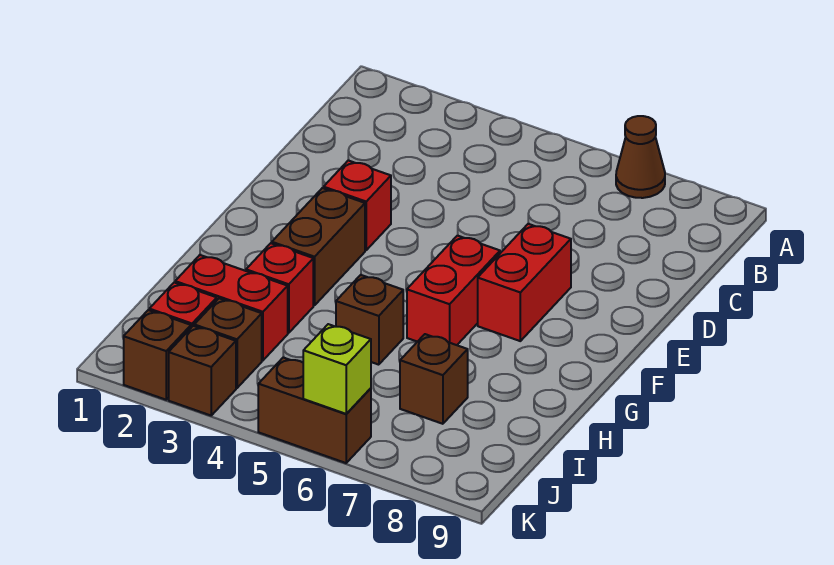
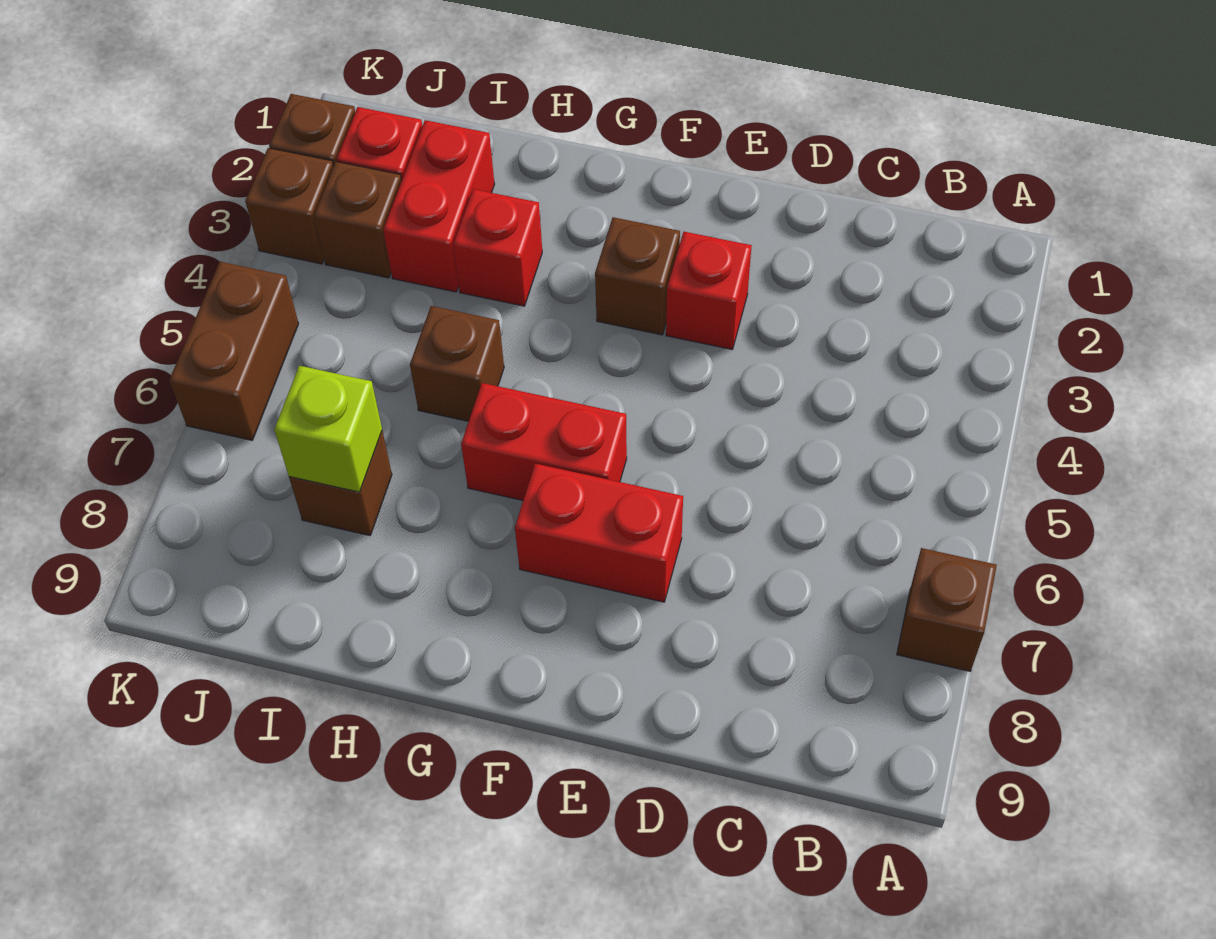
brown 1x1 cone [616,116,665,198] -> brown 1x1 brick [897,548,997,671]
brown 1x2 brick [272,188,365,305] -> brown 1x1 brick [595,217,680,335]
lime 1x1 brick [303,324,371,414] -> lime 1x1 brick moved to [274,366,382,492]

